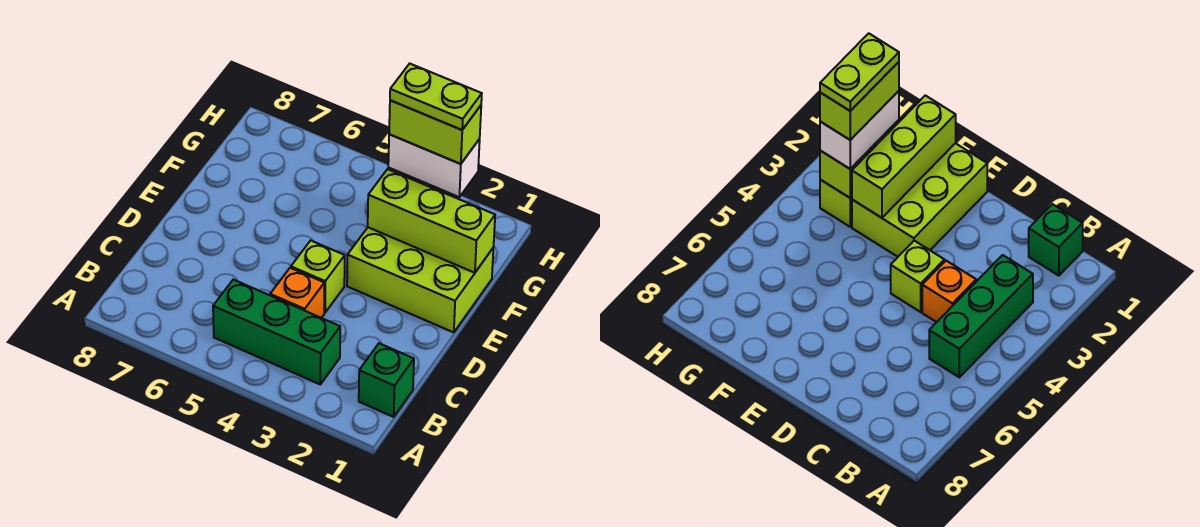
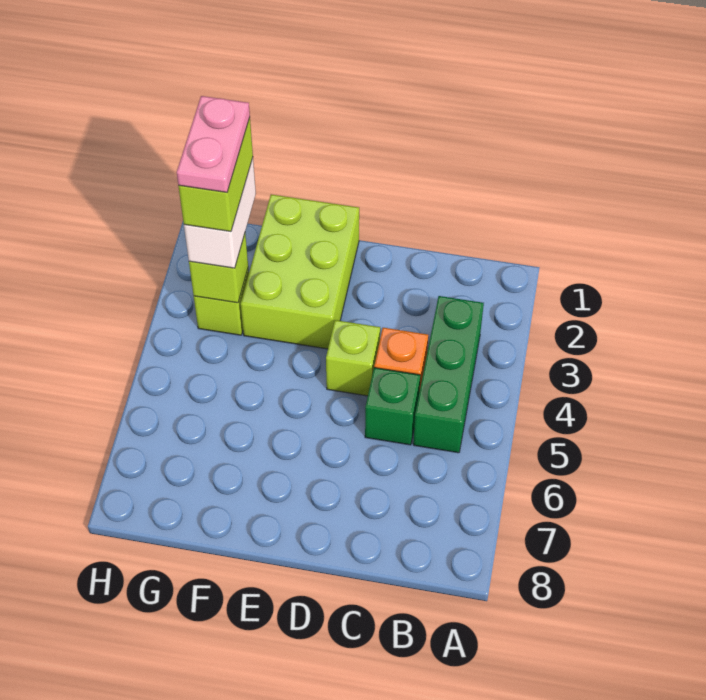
green 1x1 brick [359,343,414,417] -> green 1x1 brick moved to [365,368,420,445]
lime 1x3 brick [368,169,495,273] -> none
lime 1x2 plate [390,64,482,130] -> pink 1x2 plate [177,96,250,192]

